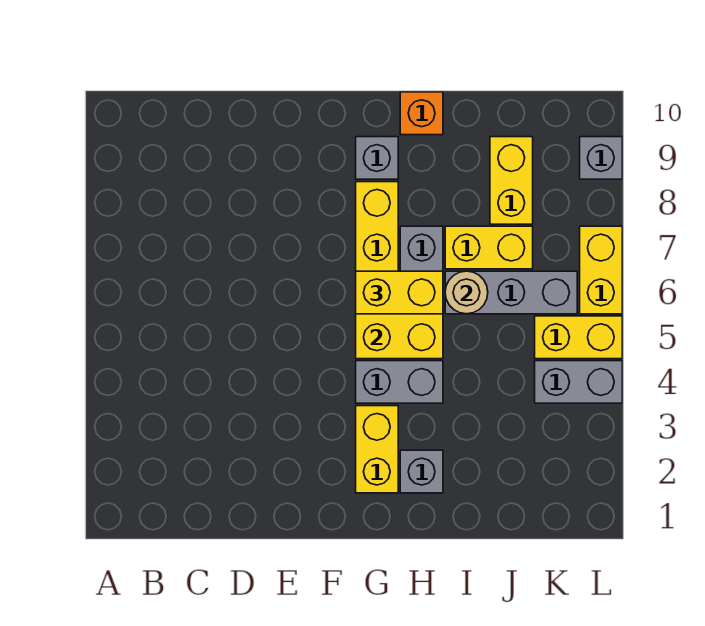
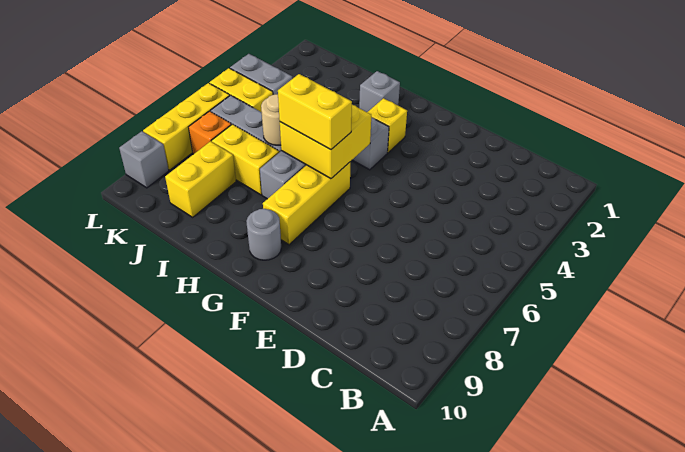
yellow 1x2 brick [356,406,398,493] -> yellow 1x1 brick [367,98,407,153]
grey 1x1 brick [356,137,398,179] -> grey 1x1 round brick [246,209,281,260]
orange 1x1 brick [400,92,443,135] -> orange 1x1 brick moved to [189,111,231,154]
yellow 1x2 brick [580,226,622,314] -> yellow 1x3 brick [143,83,230,170]

